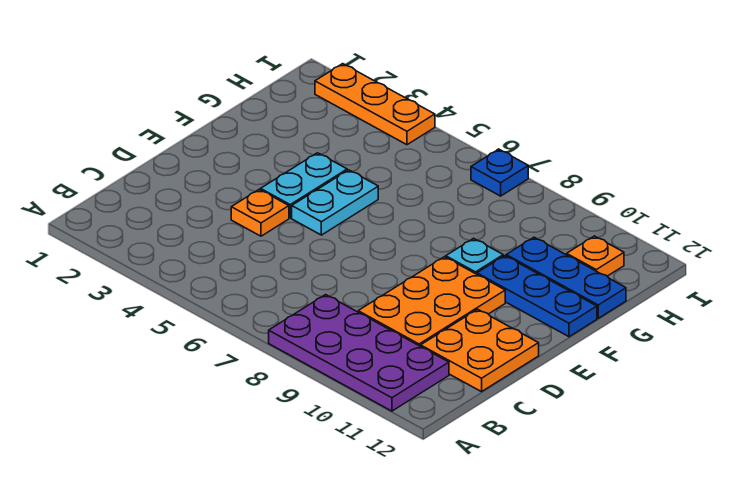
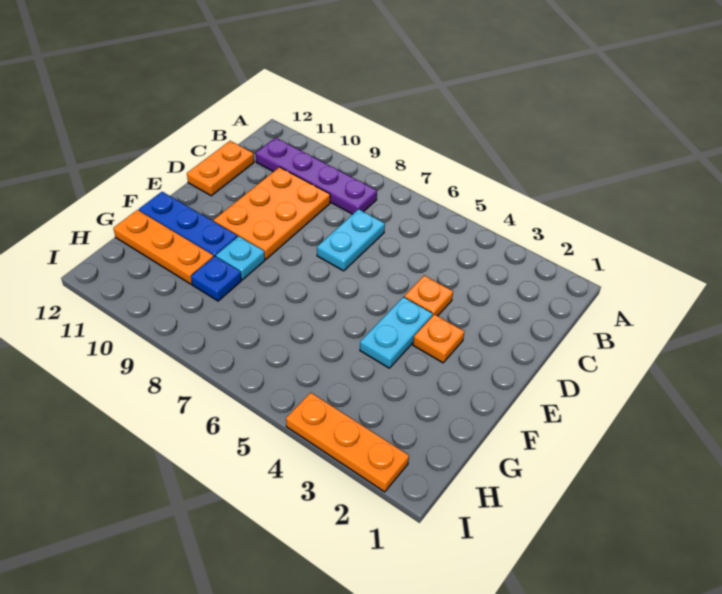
purple 2x4 plate [269,295,449,411] -> purple 1x4 plate [256,138,377,214]
orange 2x2 plate [421,309,539,392] -> orange 1x2 plate [187,141,254,196]
cyan 1x2 plate [292,170,378,235] -> cyan 1x2 plate moved to [317,209,385,271]
blue 1x3 plate [506,237,626,318] -> orange 1x3 plate [113,210,214,284]
orange 1x1 plate [567,236,624,276] -> orange 1x1 plate moved to [413,314,465,363]
blue 1x1 plate [471,149,528,196] -> blue 1x1 plate moved to [191,256,241,301]

